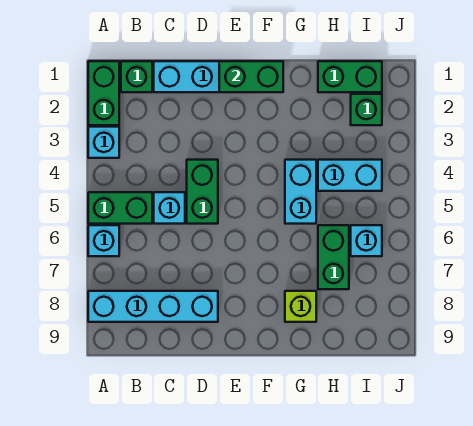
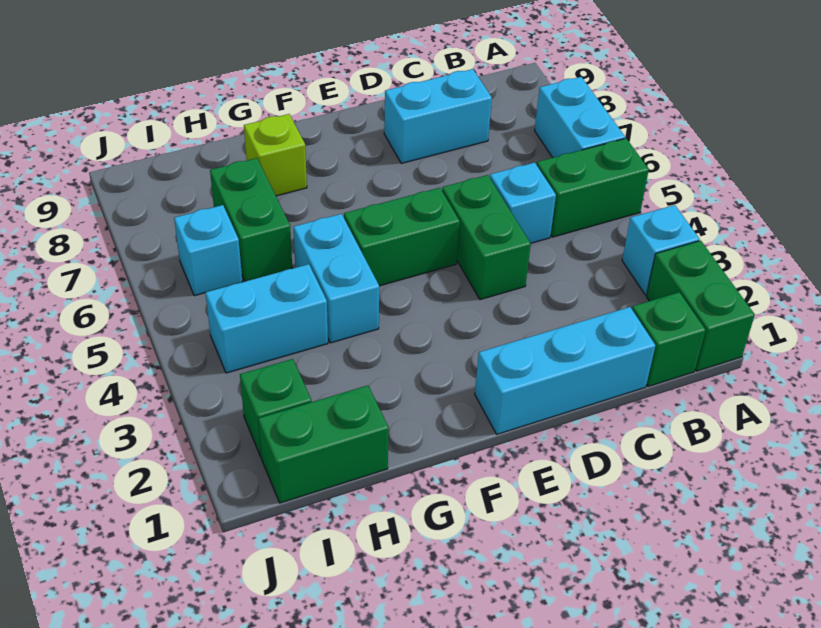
cyan 1x1 brick [88,225,119,256] -> cyan 1x2 brick [535,77,625,157]
cyan 1x4 brick [88,291,218,322] -> cyan 1x2 brick [384,69,492,163]
green 1x2 brick [219,61,283,92] -> green 1x2 brick moved to [344,188,460,286]

